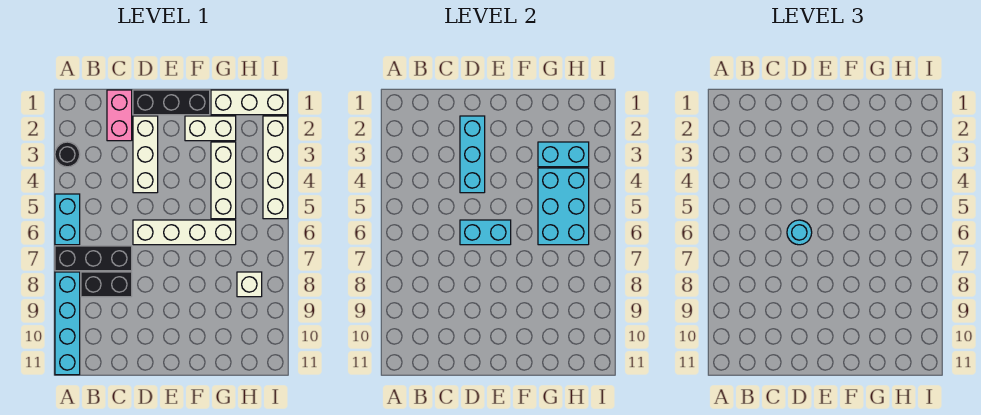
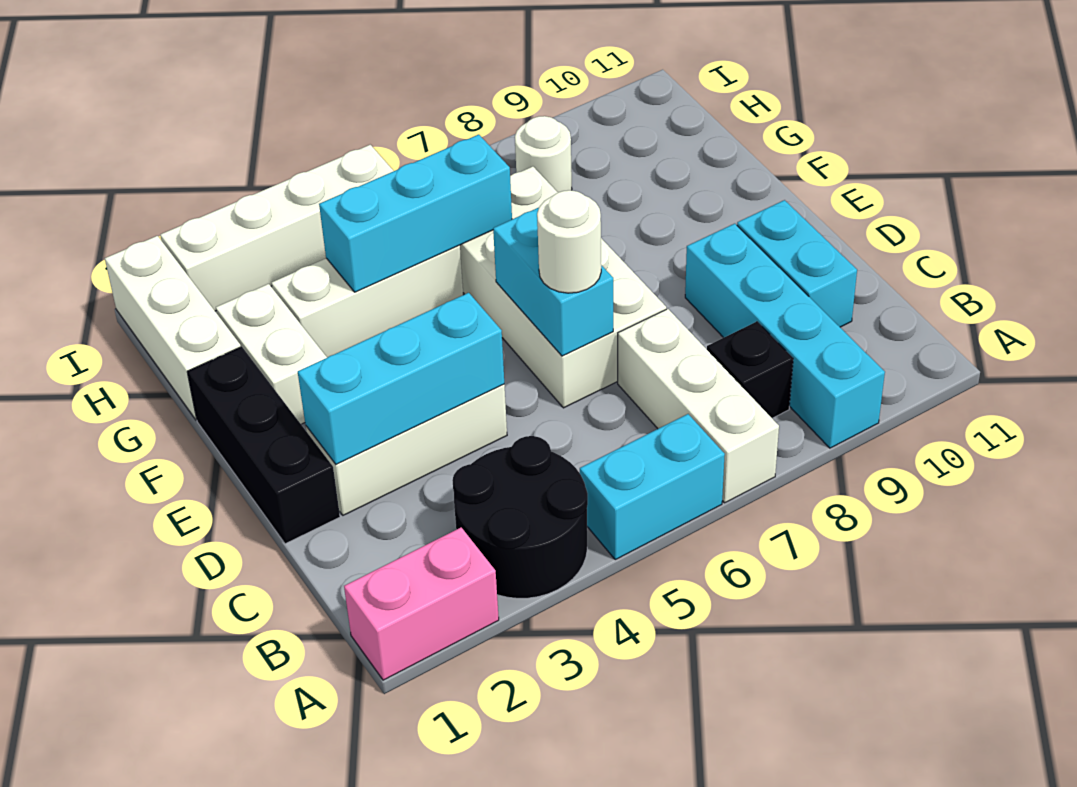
black 1x1 round brick [55,142,80,167] -> black 2x2 round brick [452,436,588,598]
black 1x3 brick [55,246,132,271] -> white 1x3 brick [618,309,779,503]
cyan 1x4 brick [55,272,80,375] -> cyan 1x4 brick turned to [685,224,885,448]
black 1x2 brick [81,272,132,297] -> black 1x1 brick [707,322,793,418]
pink 1x2 brick [107,90,132,141] -> pink 1x2 brick moved to [344,527,499,680]
white 1x4 brick [133,220,236,245] -> white 2x4 brick [460,166,666,408]
cyan 1x1 round brick [787,220,812,245] -> white 1x1 round brick [537,190,601,293]
cyan 1x2 brick [538,142,589,167] -> cyan 1x2 brick moved to [737,200,857,327]
cyan 2x3 brick [538,168,589,245] -> cyan 1x3 brick [319,135,512,292]
white 1x1 brick [237,272,262,297] -> white 1x1 round brick [515,116,572,192]

